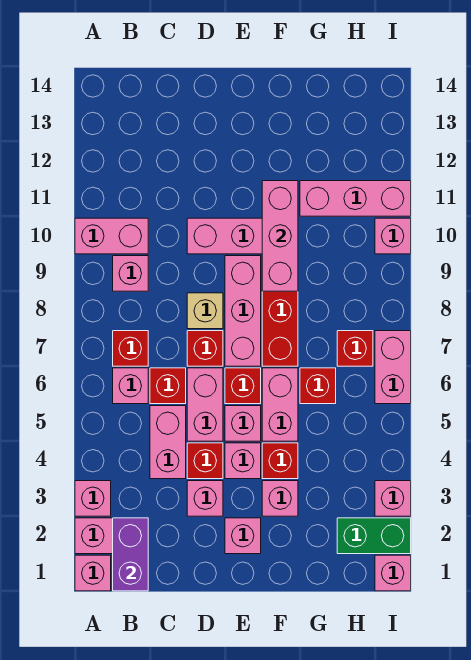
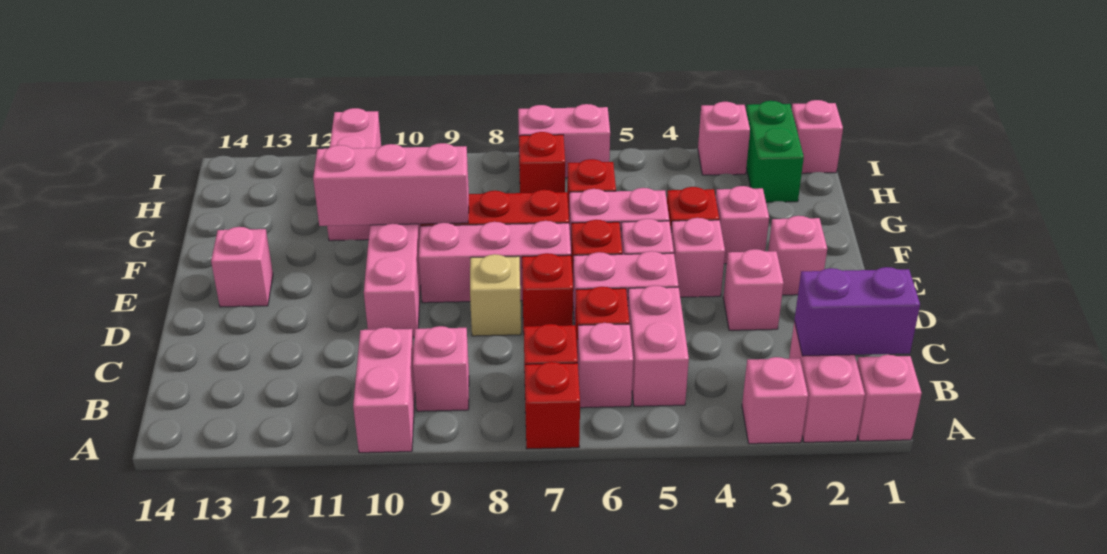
pink 1x2 brick [150,406,186,479] -> pink 1x2 brick turned to [628,286,689,406]
red 1x1 brick [187,443,223,479] -> red 1x1 brick moved to [525,362,580,449]
pink 1x1 brick [375,218,411,254] -> pink 1x1 brick moved to [211,227,273,307]

